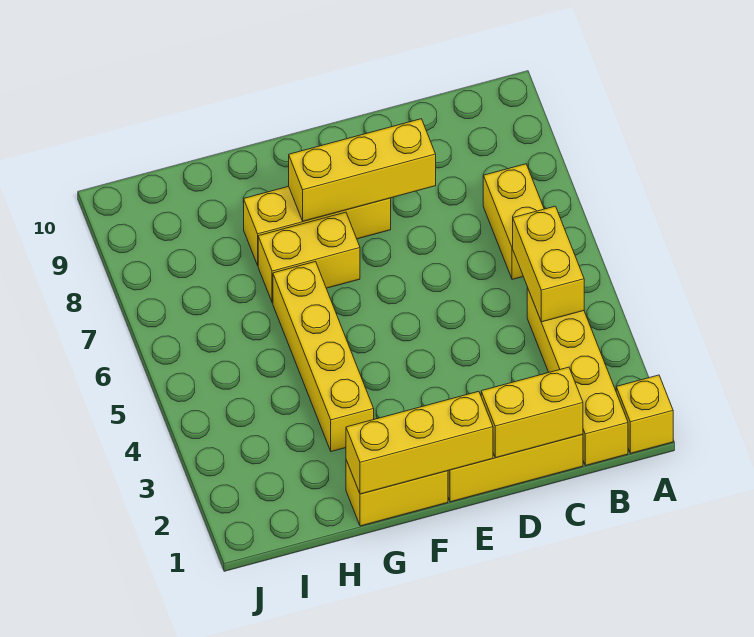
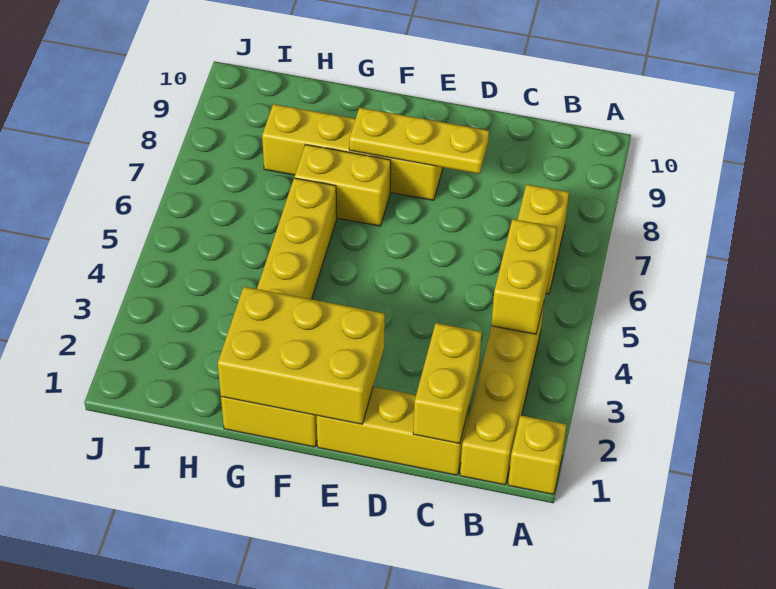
yellow 1x2 brick [481,367,583,458] -> yellow 1x2 brick turned to [413,323,482,444]
yellow 1x3 brick [289,119,436,221] -> yellow 1x3 plate [349,108,489,174]
yellow 1x3 brick [346,391,493,494] -> yellow 2x3 brick [218,287,385,424]
yellow 1x3 brick [244,186,391,265] -> yellow 1x4 brick [262,104,443,200]

